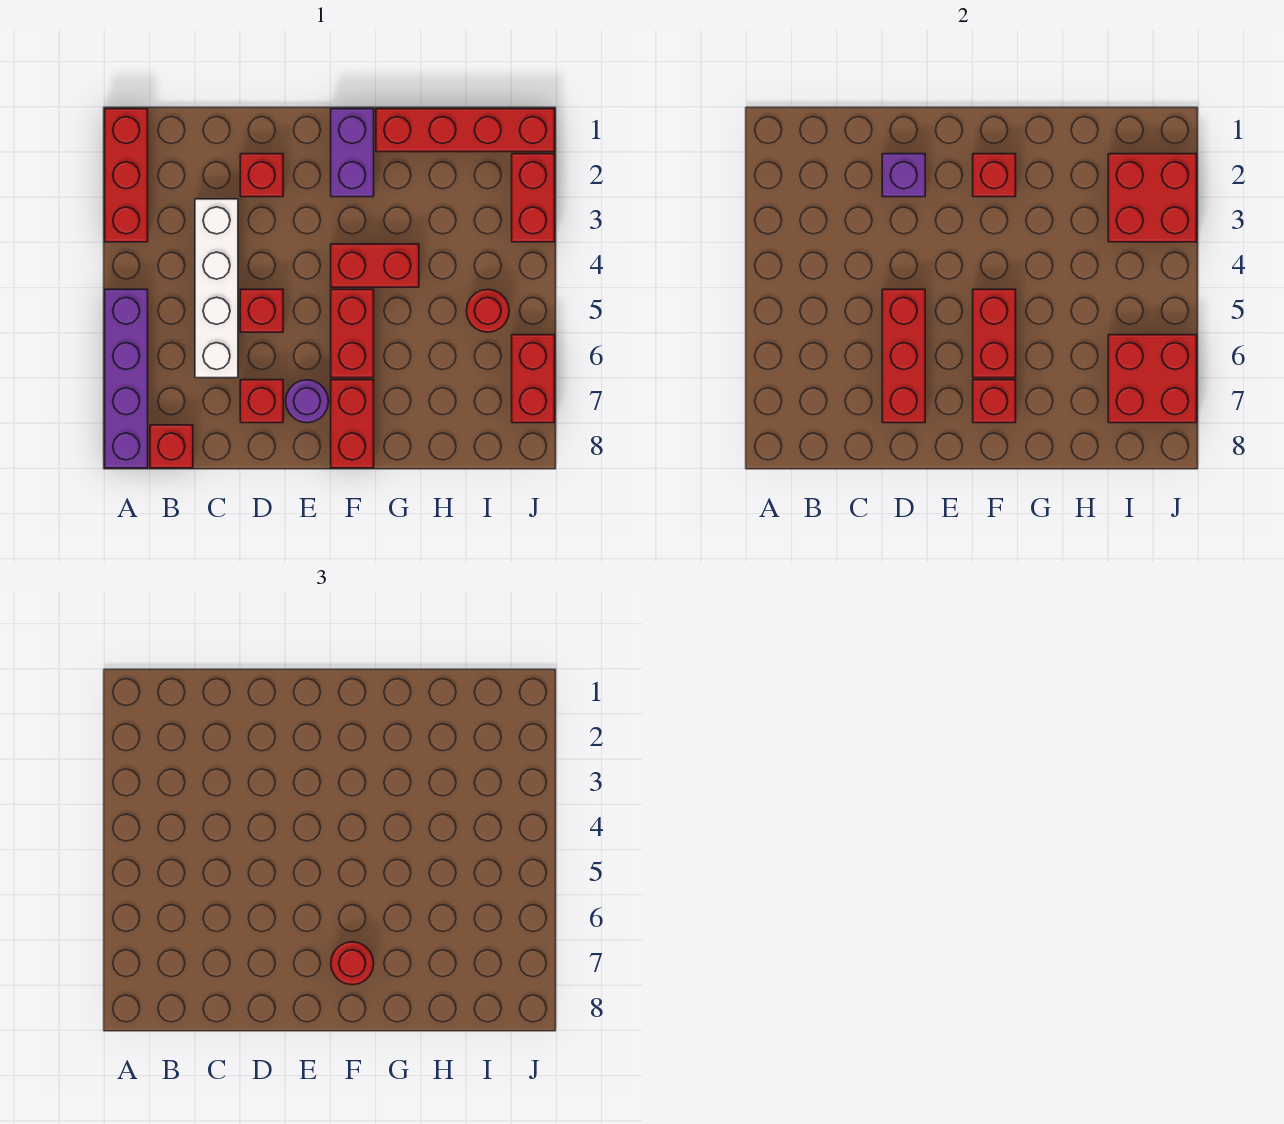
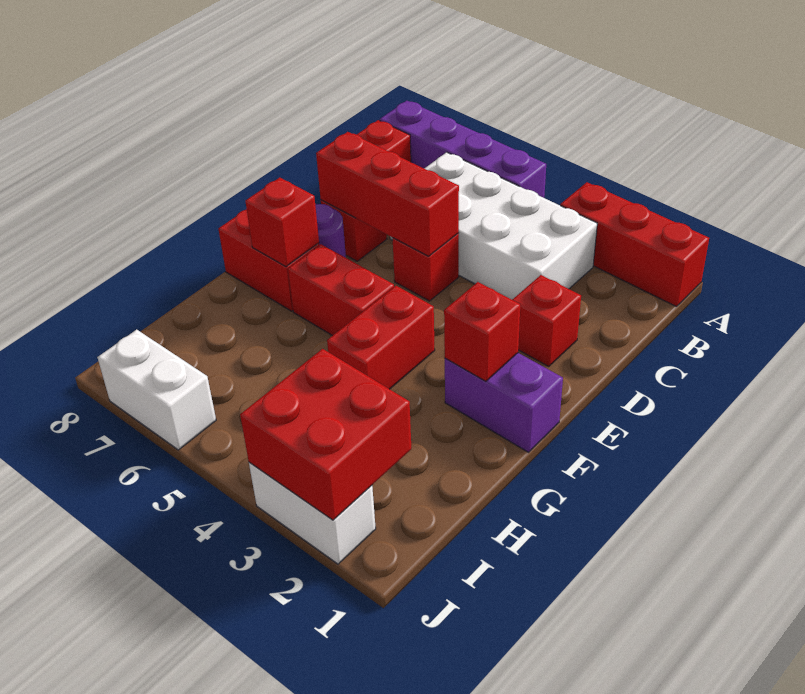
white 1x4 brick [195,199,238,378] -> white 2x4 brick [390,152,597,300]
purple 1x1 brick [882,154,925,197] -> none
red 1x2 brick [973,289,1016,378] -> none
red 1x1 round brick [331,942,374,985] -> none
red 1x4 brick [376,109,555,152] -> none
red 1x1 round brick [466,289,509,332] -> none
red 2x2 brick [1108,335,1197,423] -> none
red 1x2 brick [512,154,555,242] -> white 1x2 brick [249,463,376,564]
red 1x2 brick [512,335,555,423] -> white 1x2 brick [97,330,216,450]

